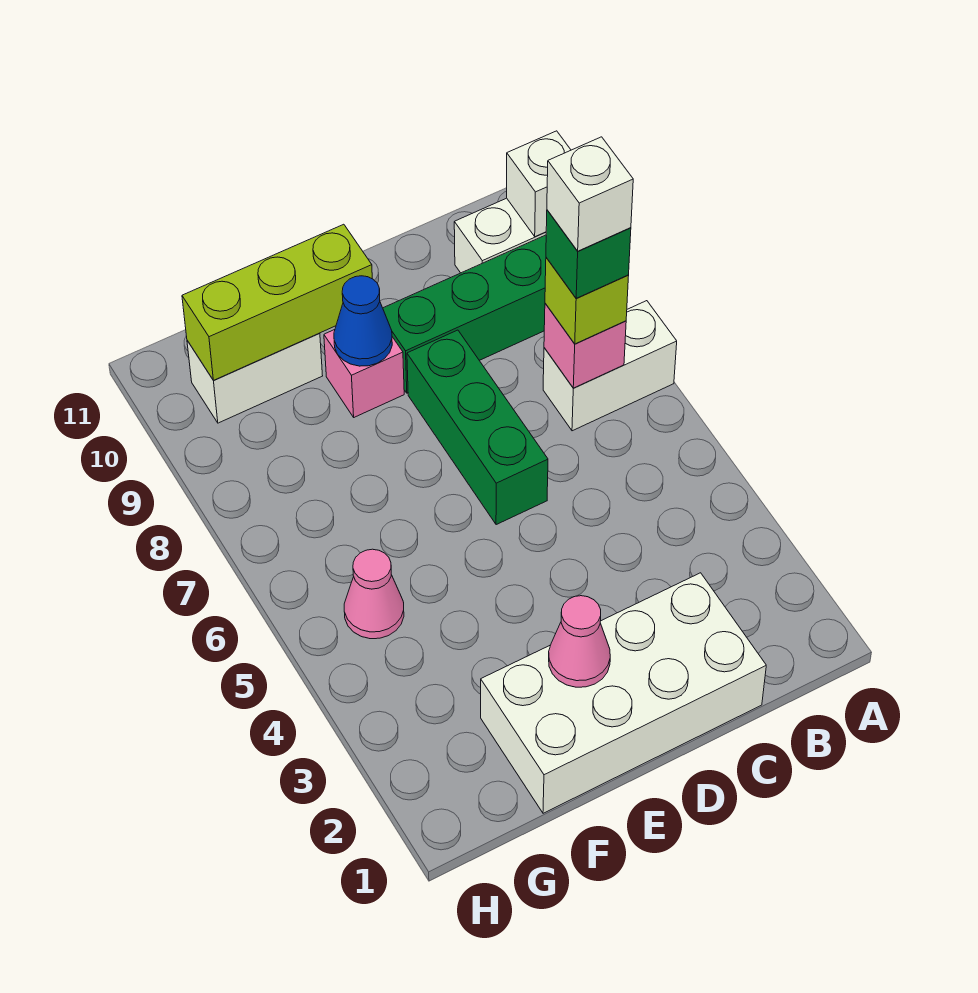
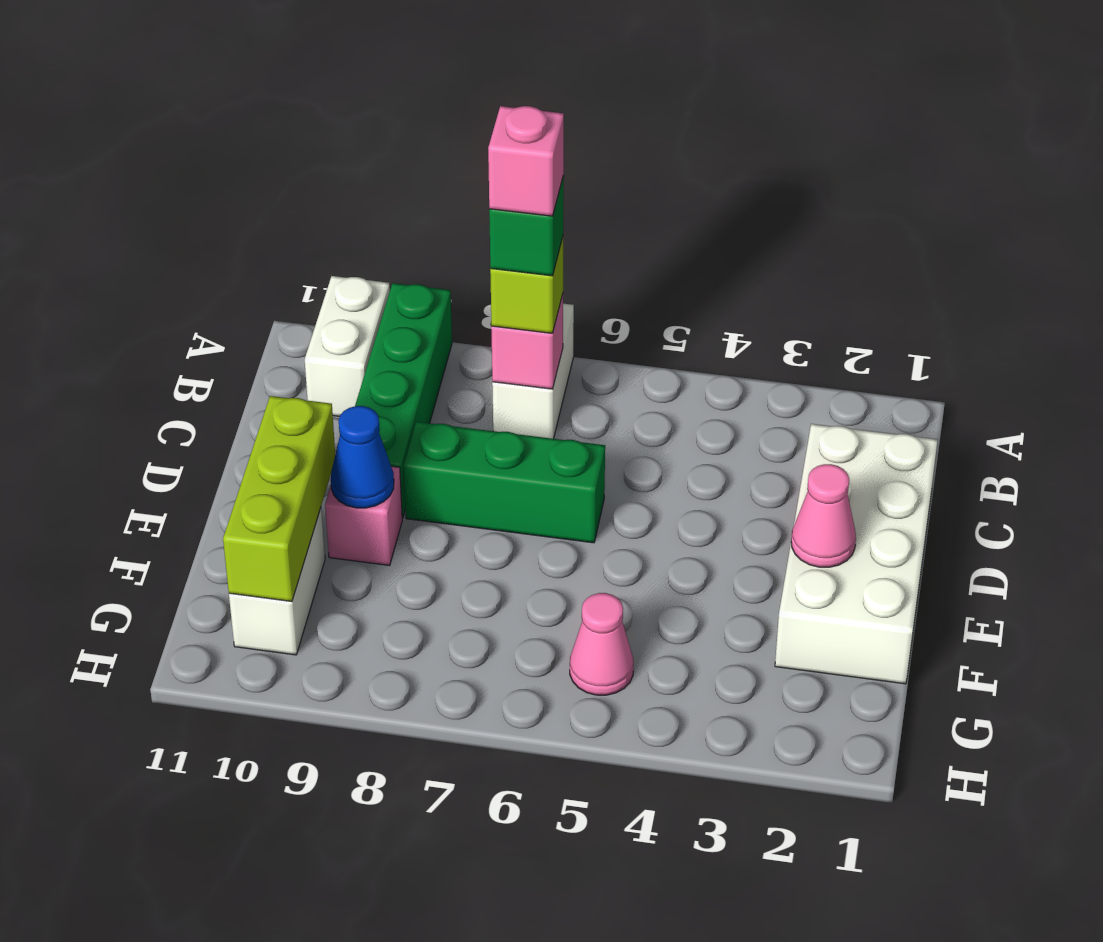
white 1x1 brick [507,131,571,237] -> none
white 1x1 brick [547,137,633,251] -> pink 1x1 brick [488,106,564,216]

